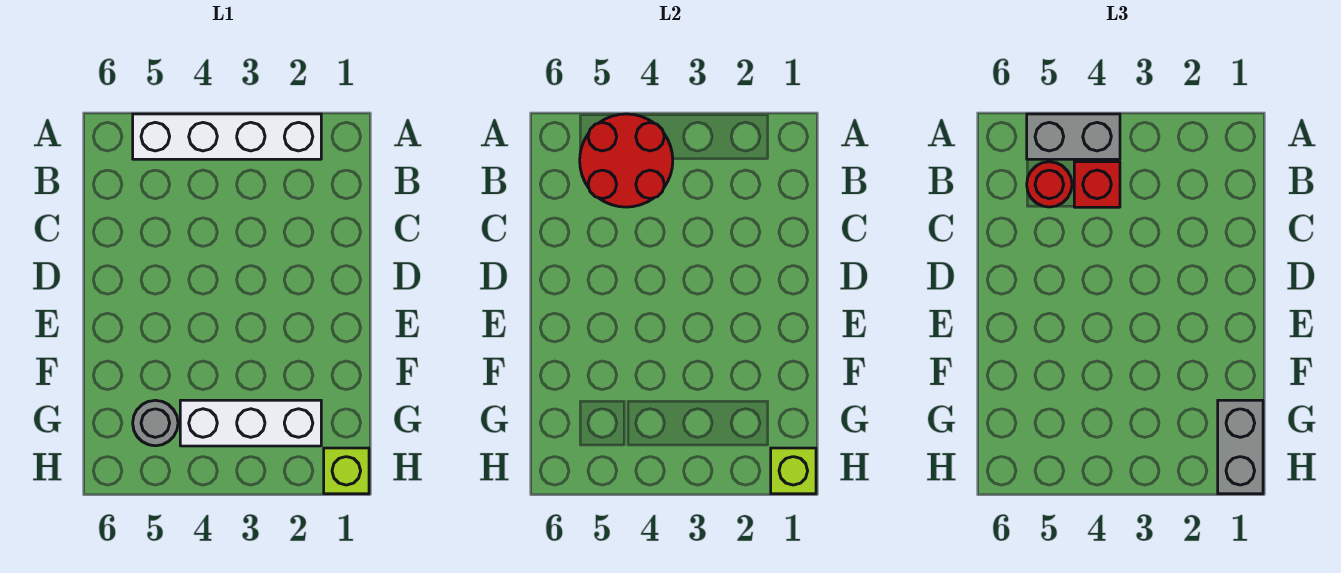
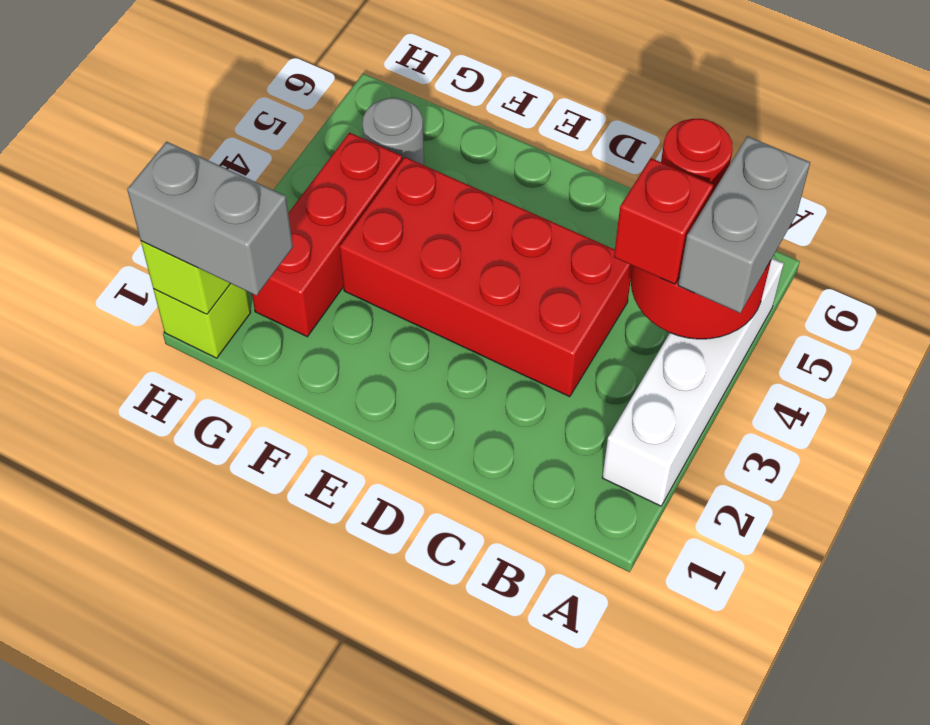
none -> red 2x4 brick [339,157,632,397]
white 1x3 brick [180,400,321,446] -> red 1x3 brick [252,133,402,337]

